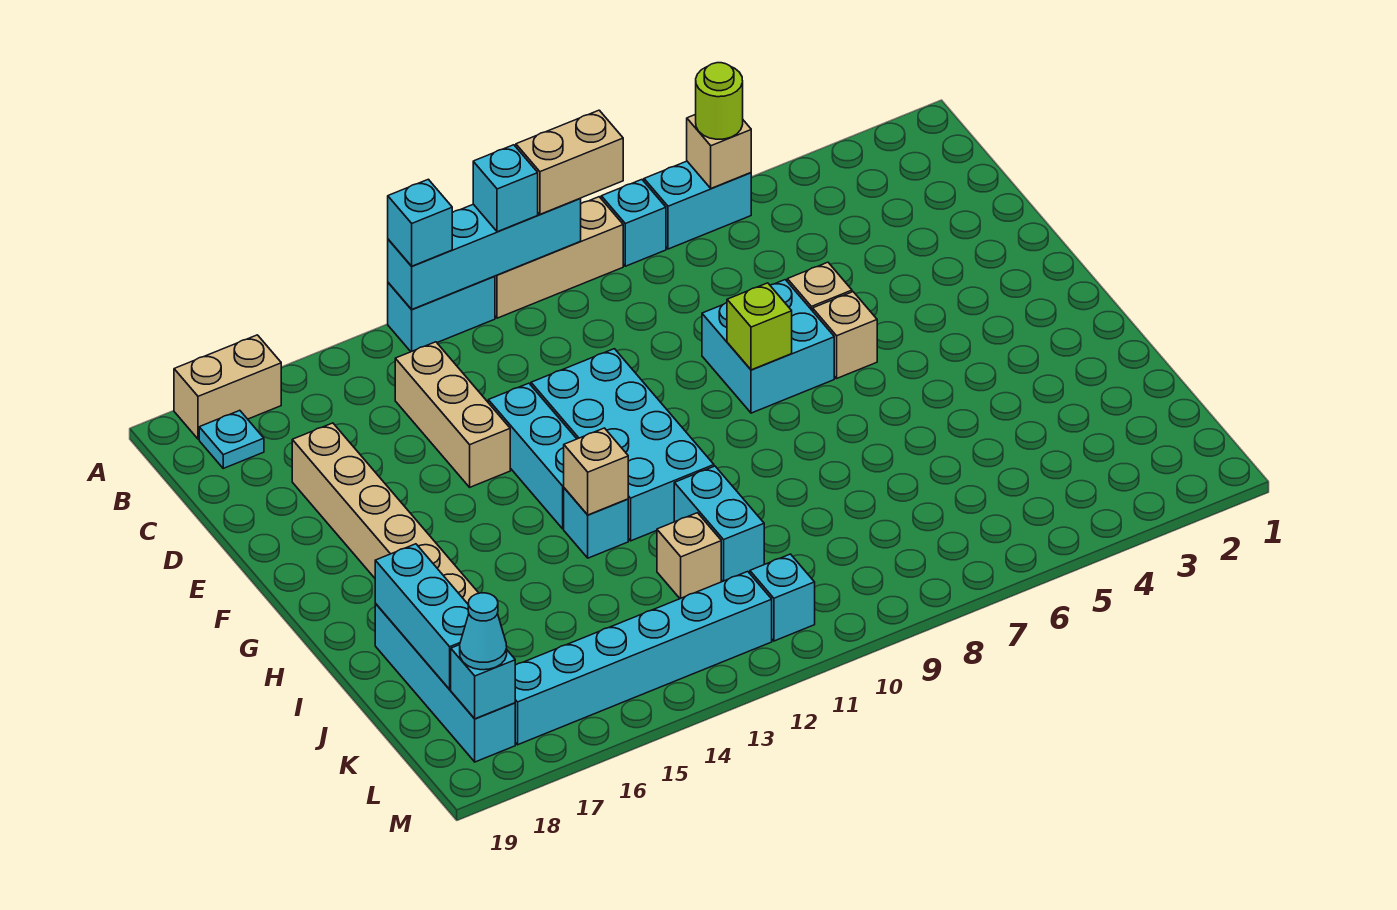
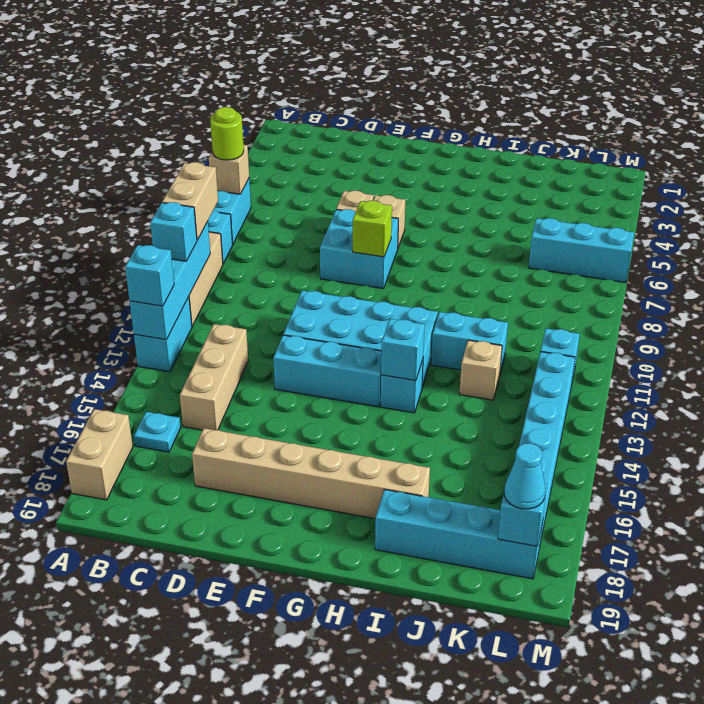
cyan 1x1 plate [199,410,264,468] -> cyan 1x1 plate moved to [134,412,181,452]
tan 1x3 brick [395,342,510,487] -> tan 1x3 brick turned to [180,324,248,430]
tan 1x1 brick [564,428,628,515] -> cyan 1x1 brick [381,319,425,381]
cyan 1x3 brick [375,544,469,689] -> cyan 1x3 brick moved to [529,218,634,282]

